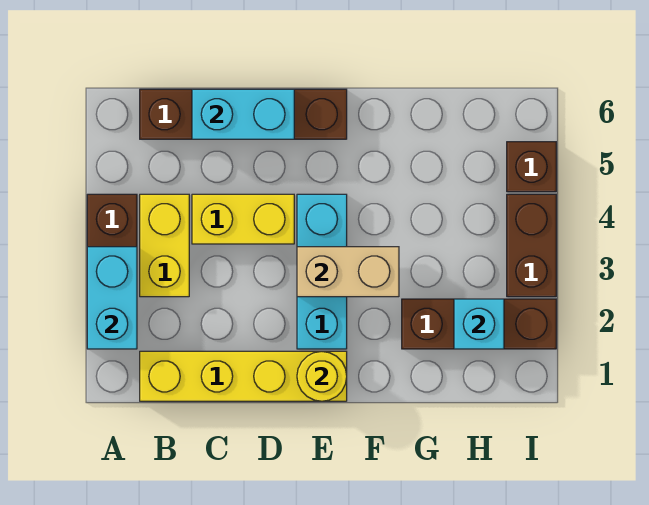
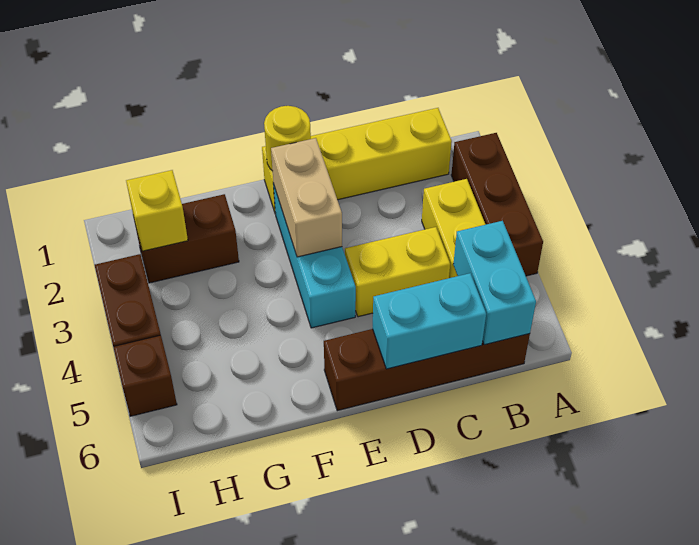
cyan 1x2 brick [87,247,137,349] -> cyan 1x2 brick moved to [453,221,536,345]
tan 1x2 brick [297,247,399,297] -> tan 1x2 brick turned to [271,138,342,257]
brown 1x3 brick [402,299,556,349] -> brown 1x2 brick [135,194,239,283]
cyan 1x1 brick [454,299,504,349] -> yellow 1x1 brick [126,170,188,251]

